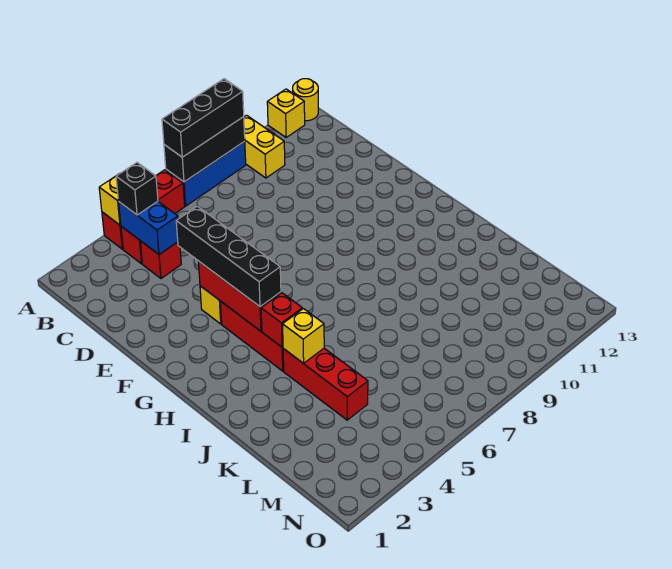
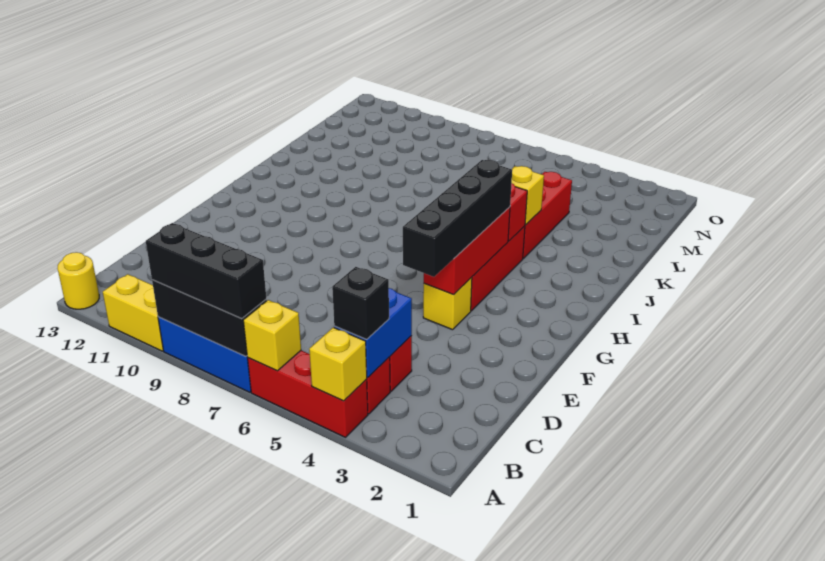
yellow 1x2 brick [244,115,285,178] -> yellow 1x2 brick turned to [103,274,163,351]
yellow 1x1 brick [267,89,305,137] -> yellow 1x1 brick moved to [243,300,301,371]

